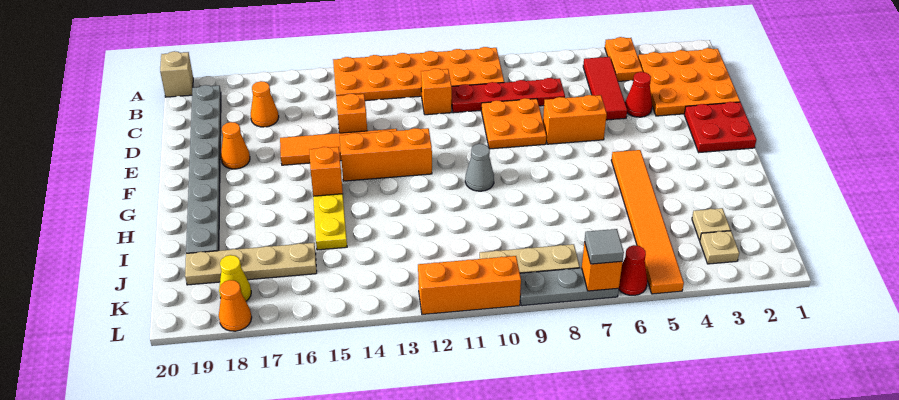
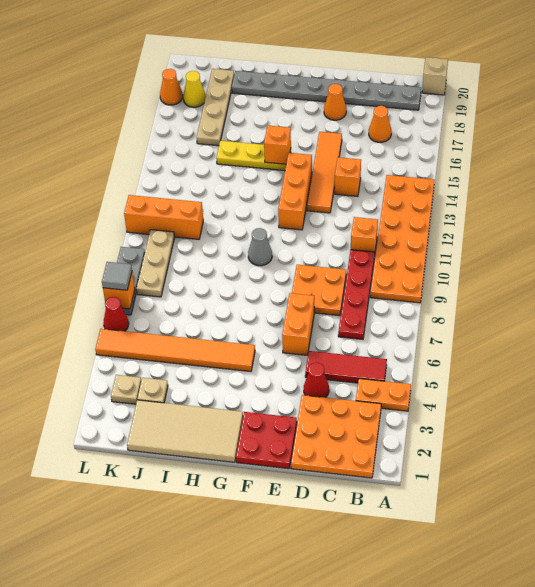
none -> tan 2x4 tile [127,400,243,462]
orange 1x3 brick [418,256,521,314] -> orange 1x3 brick turned to [124,195,203,239]

